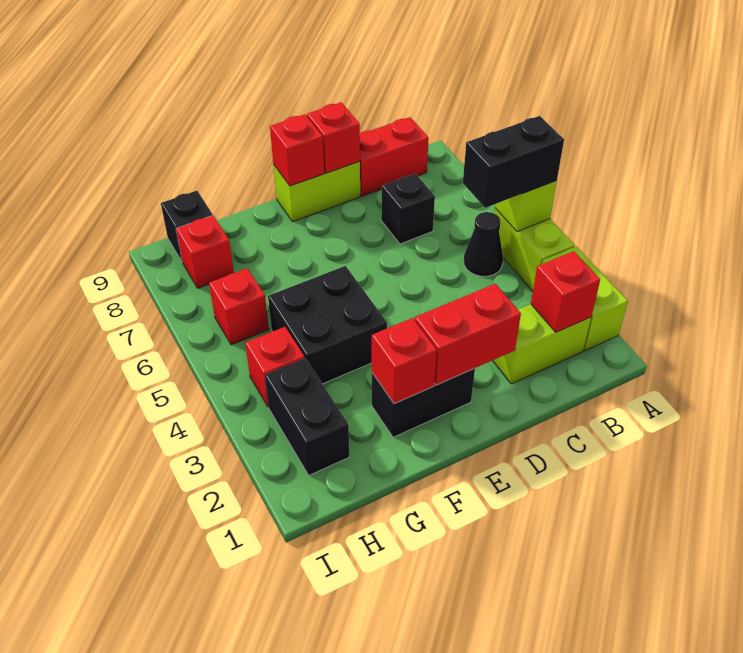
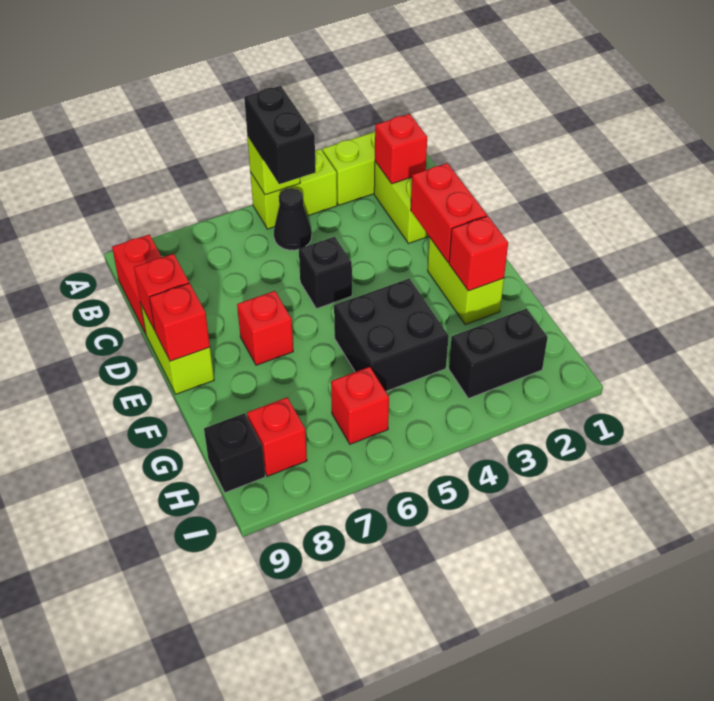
black 1x1 brick [381,174,435,244] -> black 1x1 brick moved to [299,237,352,309]
black 1x2 brick [372,368,475,437] -> lime 1x2 brick [428,238,504,325]
red 1x1 brick [245,327,305,407] -> red 1x1 brick moved to [237,291,293,365]

